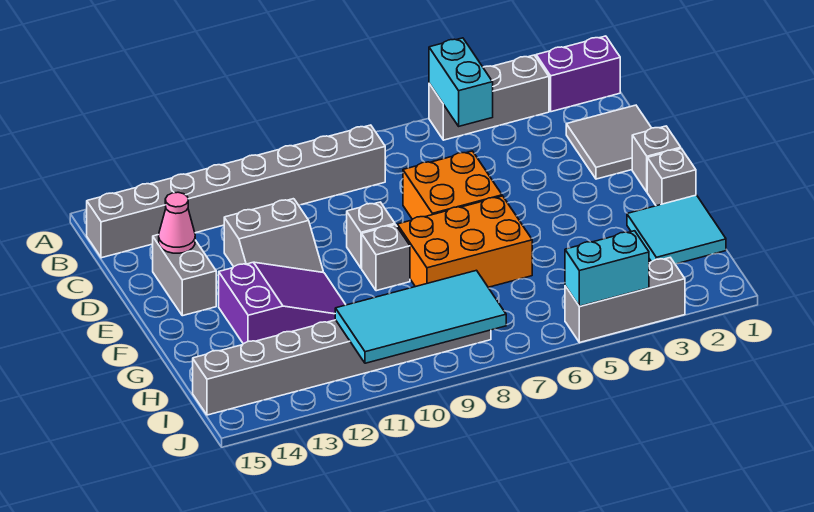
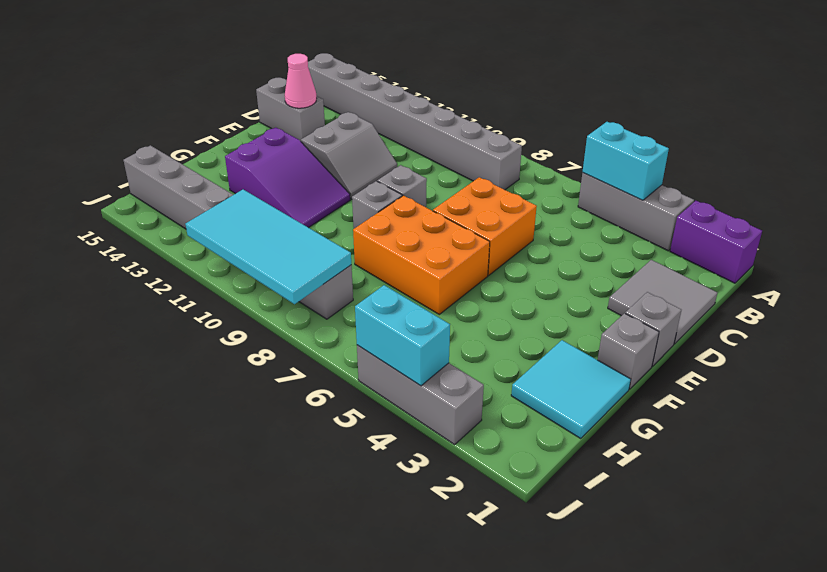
cyan 1x2 brick [429,38,493,126] -> cyan 1x2 brick turned to [583,122,669,200]
grey 2x2 slope [224,199,323,272] -> grey 2x2 slope turned to [301,112,397,199]
grey 1x2 brick [153,235,216,316] -> grey 1x2 brick turned to [256,78,325,141]

